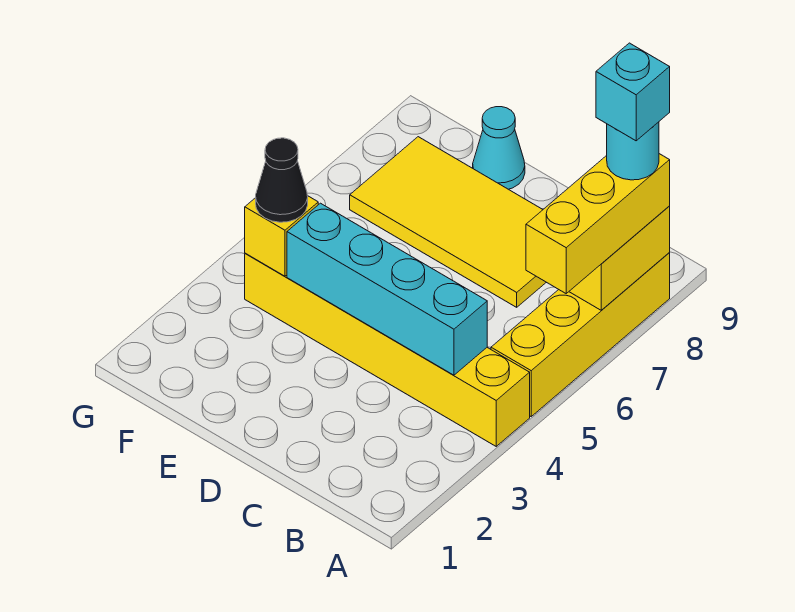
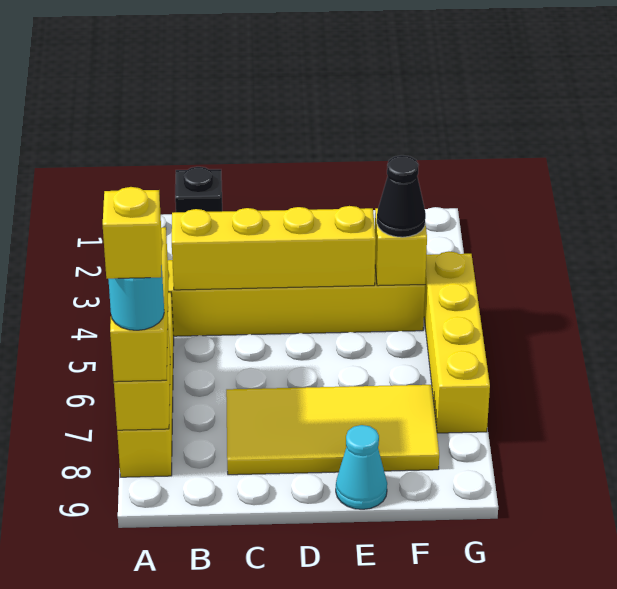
cyan 1x1 brick [596,43,670,141] -> yellow 1x1 brick [103,187,162,279]
none -> black 1x1 brick [175,167,222,212]
cyan 1x4 brick [287,203,487,375] -> yellow 1x4 brick [172,206,376,290]
none -> yellow 1x4 brick [424,251,490,433]

